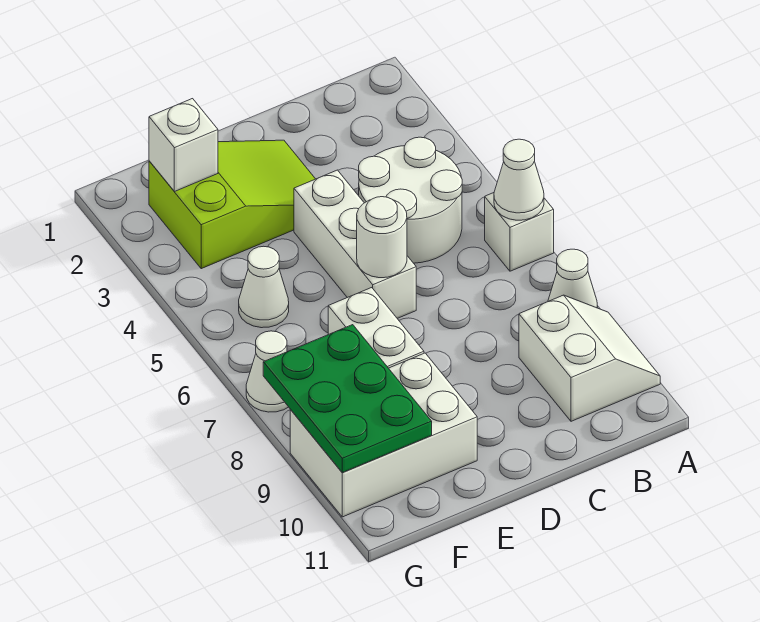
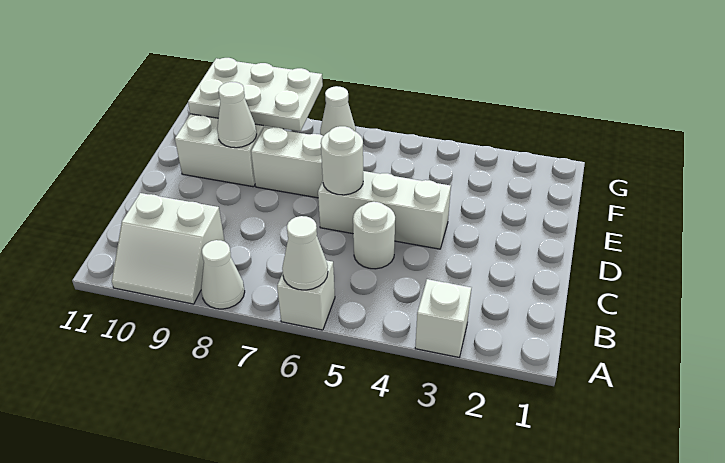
white 2x2 round brick [359,137,462,263] -> white 1x1 round brick [353,202,395,269]
lime 2x3 slope [149,140,315,269] -> none
white 1x1 brick [149,99,218,192] -> white 1x1 brick moved to [415,279,471,357]
white 1x1 cone [239,246,289,328] -> white 1x1 cone moved to [217,82,257,148]
green 2x3 plate [263,325,432,473] -> white 2x3 plate [188,58,323,131]

